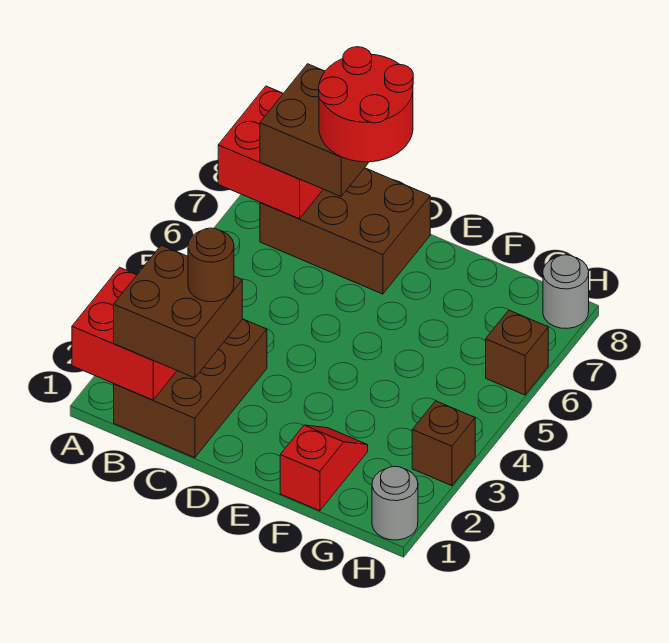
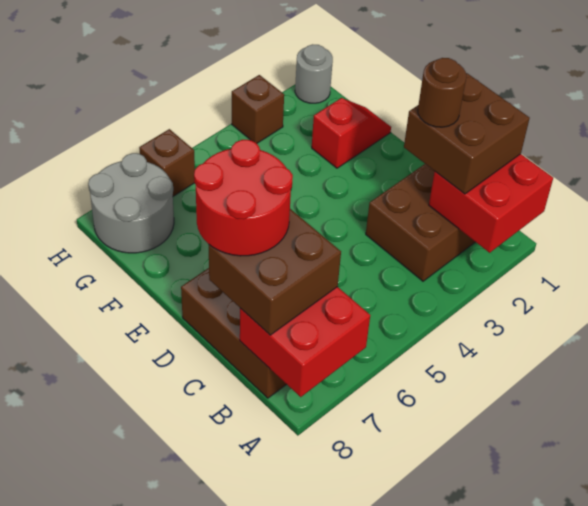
red 1x2 slope [280,425,368,511] -> red 1x2 slope turned to [312,98,391,168]
grey 1x1 round brick [543,255,589,328] -> grey 2x2 round brick [88,153,174,253]

